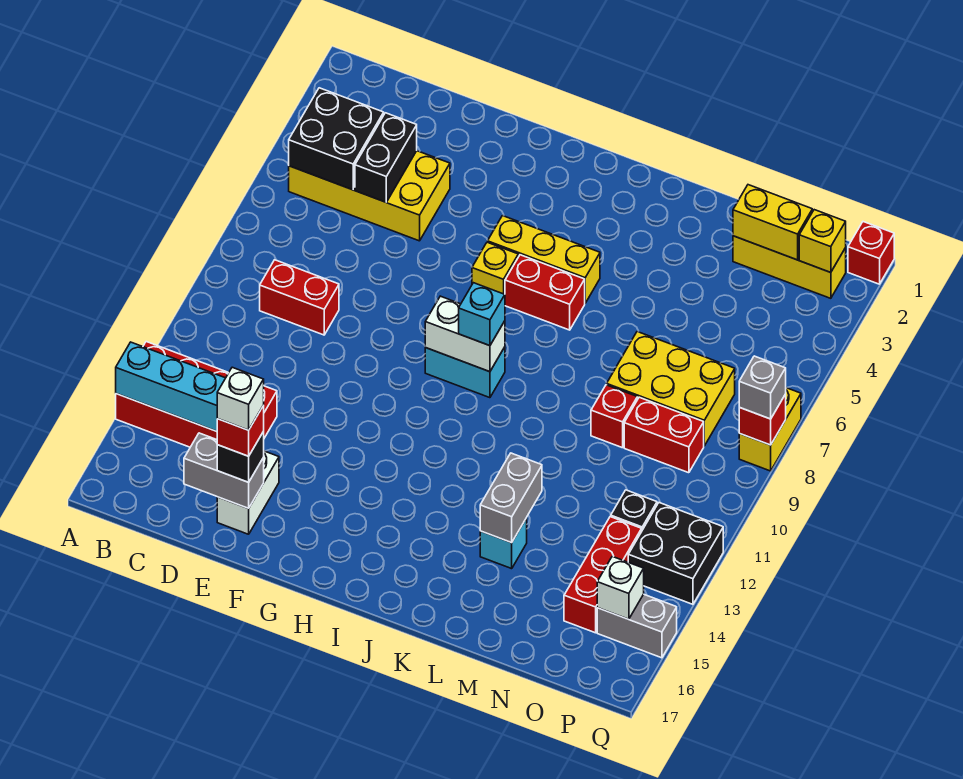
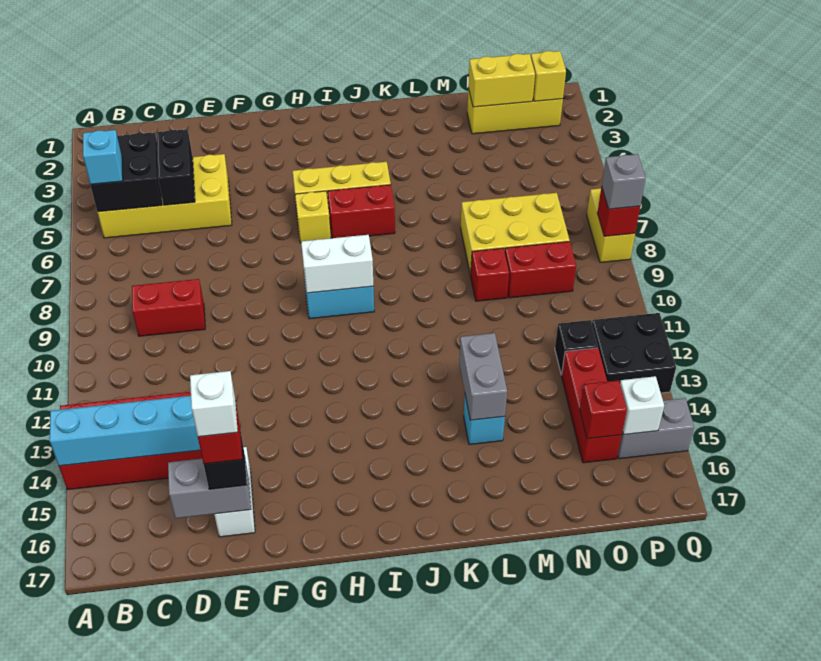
cyan 1x1 brick [459,283,505,346] -> cyan 1x1 brick moved to [83,130,123,185]
red 1x1 brick [848,222,894,284] -> red 1x1 brick moved to [580,380,627,439]

